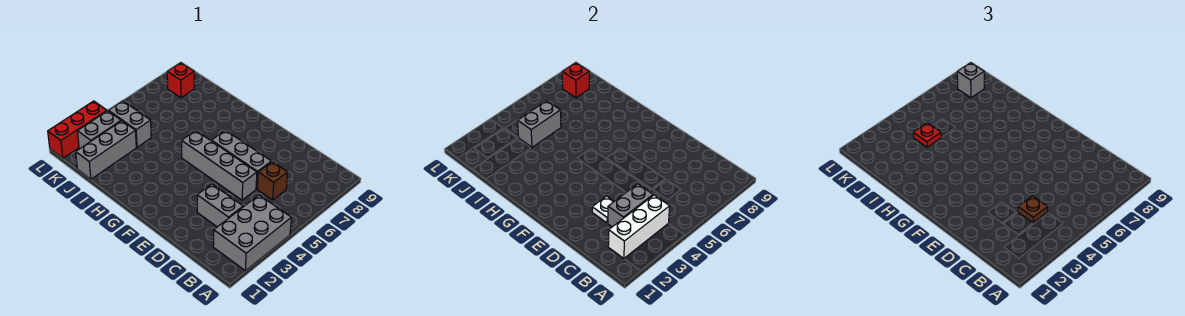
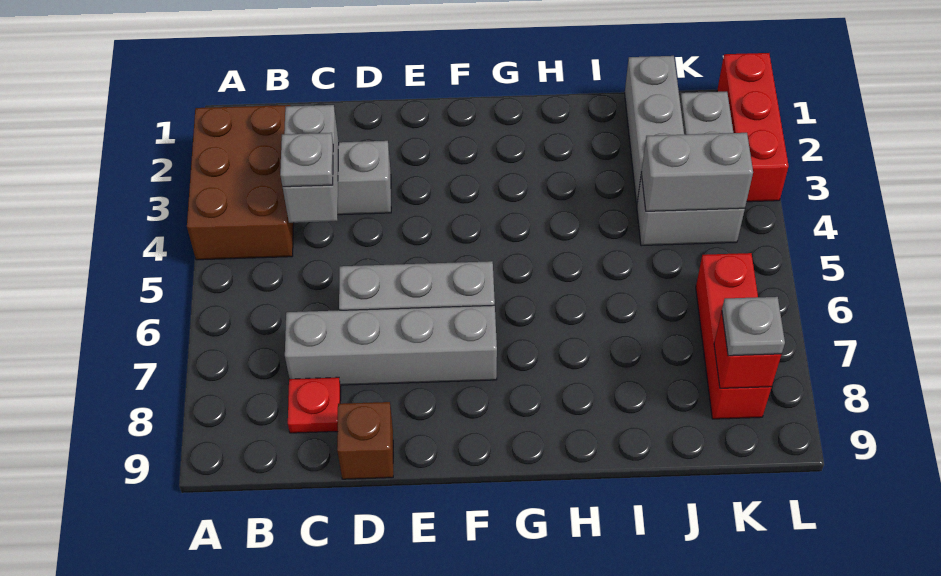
grey 2x3 brick [213,195,291,271] -> brown 2x3 brick [187,105,294,260]
white 1x3 brick [608,195,670,258] -> none
brown 1x1 plate [1018,196,1048,223] -> grey 1x1 plate [280,133,333,187]
brown 1x1 brick [258,162,288,200] -> brown 1x1 brick moved to [337,402,393,479]
white 1x1 plate [592,196,614,223] -> none
grey 1x4 brick [182,130,257,200] -> grey 1x4 brick moved to [285,305,497,385]
grey 1x2 brick [518,101,561,147] -> grey 1x2 brick turned to [641,133,753,211]
red 1x1 plate [913,123,941,147] -> red 1x1 plate moved to [288,377,341,433]
red 1x1 brick [167,63,194,98] -> red 1x3 brick [696,253,771,419]
grey 1x1 brick [957,63,984,98] -> grey 1x1 plate [722,297,785,356]

